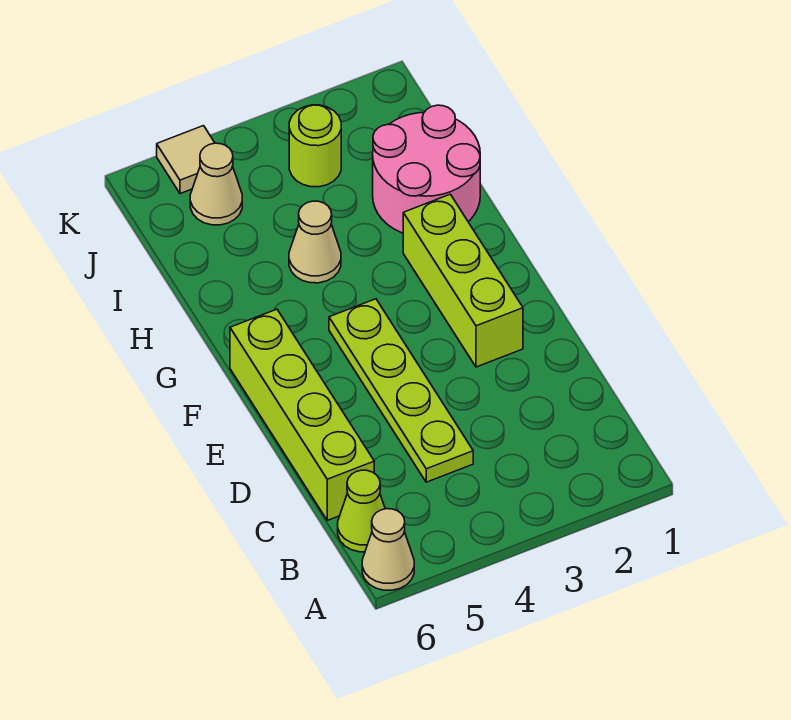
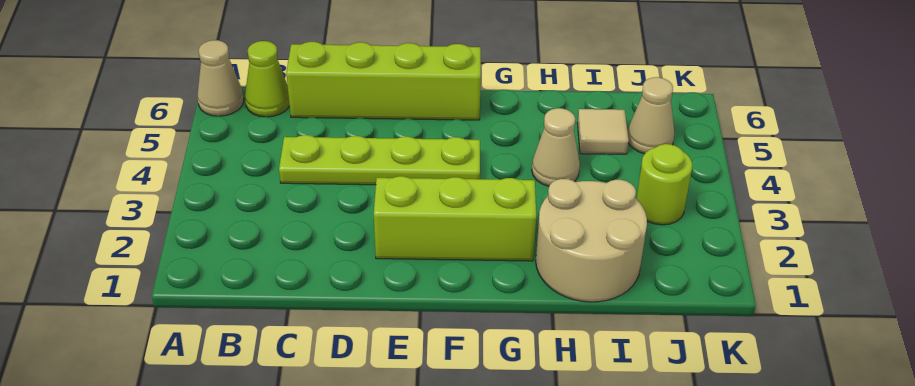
pink 2x2 round brick [373,105,480,233] -> tan 2x2 round brick [536,179,647,302]
tan 1x1 tile [157,126,215,194] -> tan 1x1 tile moved to [577,109,629,154]

